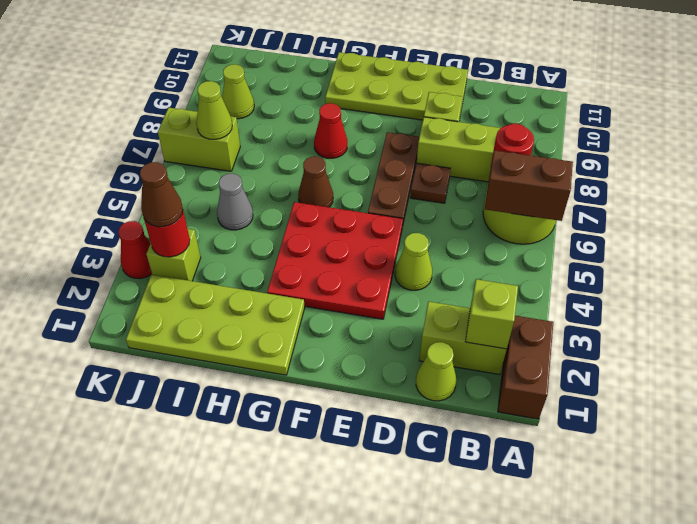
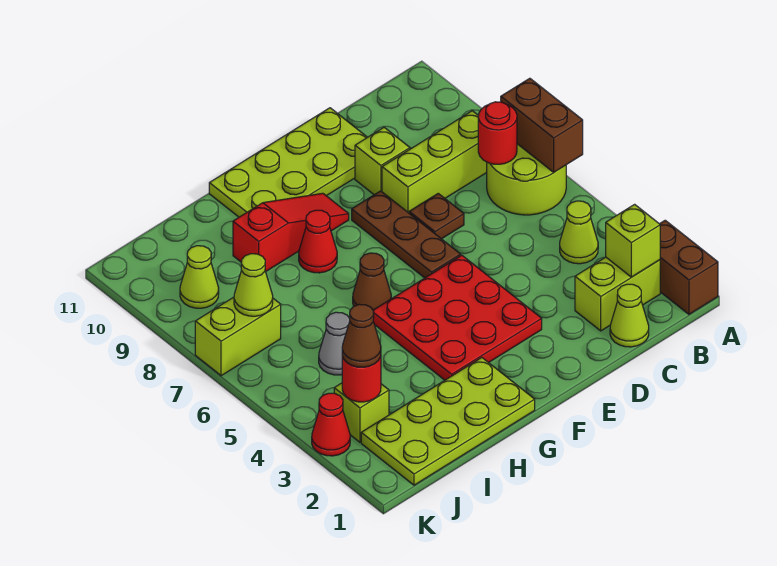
brown 1x2 brick [485,150,573,221] -> brown 1x2 brick turned to [501,78,583,172]
lime 1x1 cone [395,233,432,290] -> lime 1x1 cone moved to [560,201,598,264]
none -> red 1x3 slope [233,193,349,271]

